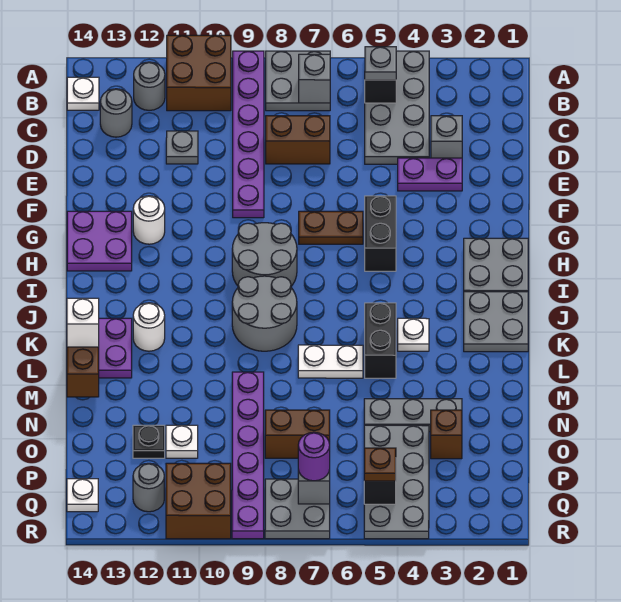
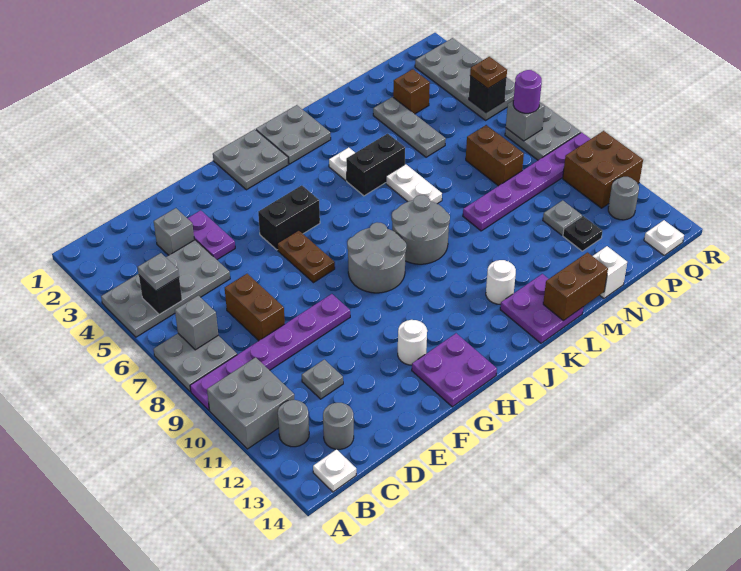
brown 2x2 brick [167,35,231,111] -> grey 2x2 brick [207,357,294,449]
white 1x1 brick [67,298,99,347] -> white 1x1 brick moved to [593,246,627,298]
grey 2x4 plate [364,425,429,539] -> grey 2x4 plate turned to [415,38,515,120]
white 1x1 plate [166,425,198,458] -> grey 1x1 plate [543,200,582,235]

